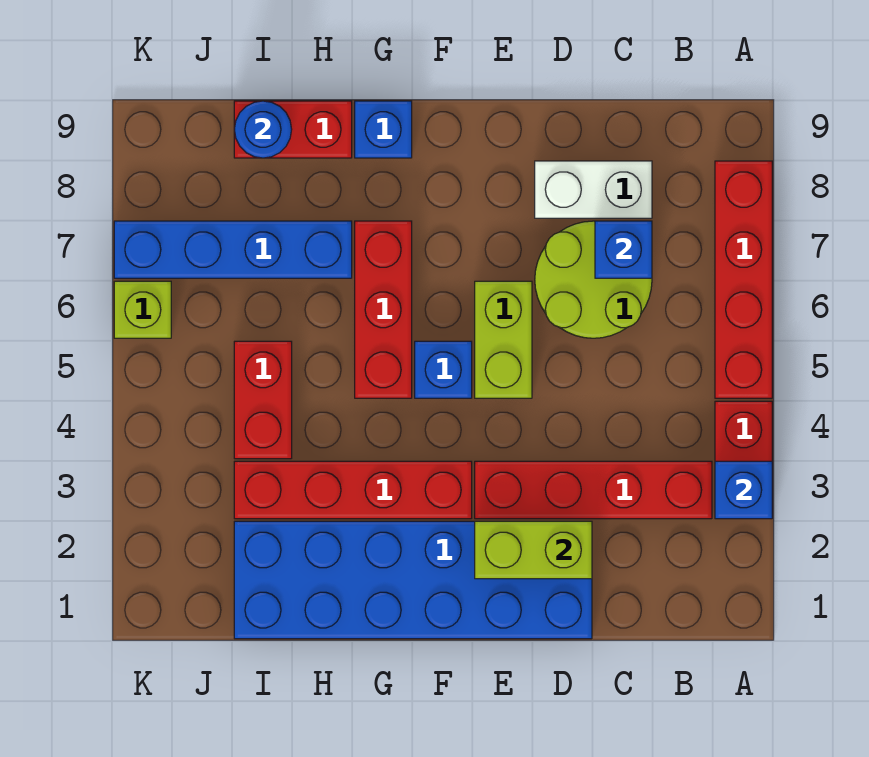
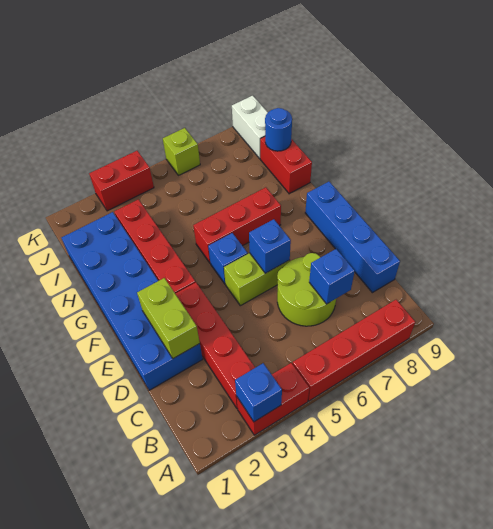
white 1x2 brick [535,161,652,218] -> white 1x2 brick moved to [232,96,268,159]
blue 1x1 brick [355,101,412,158] -> blue 1x1 brick moved to [249,219,291,273]
blue 1x4 brick [114,221,352,278] -> blue 1x4 brick moved to [305,182,400,293]
red 1x2 brick [234,341,292,459] -> red 1x2 brick moved to [89,151,154,211]

